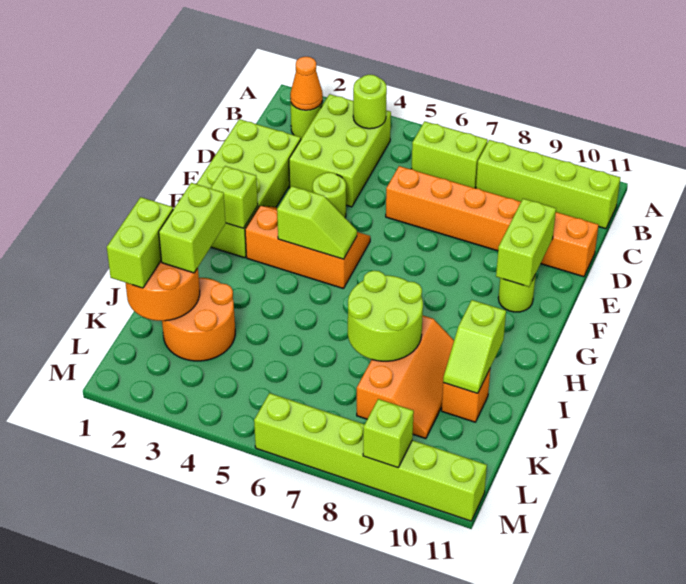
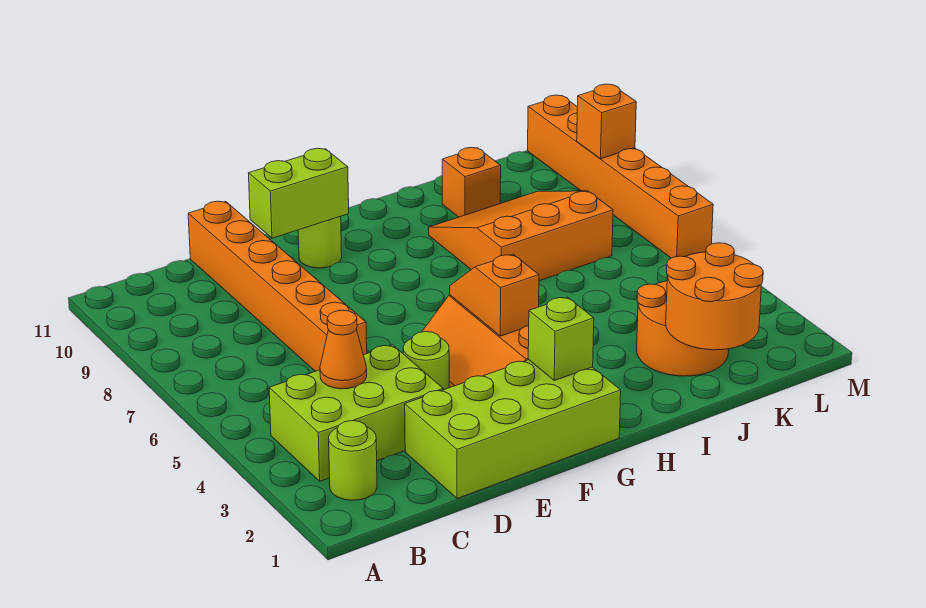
orange 1x1 cone [290,57,323,110] -> orange 1x1 cone moved to [320,310,367,389]
lime 1x1 round brick [353,75,387,129] -> none
lime 1x2 brick [412,121,488,188] -> none
lime 1x4 brick [476,140,620,229] -> none
lime 1x2 slope [277,186,357,259] -> orange 1x2 slope [450,254,539,336]
lime 1x2 brick [159,183,226,273] -> none
lime 2x2 round brick [348,271,423,361] -> none
orange 2x3 slope [357,316,454,439] -> orange 3x3 slope [429,191,613,281]
lime 1x2 slope [443,300,506,393] -> none
lime 1x2 brick [107,197,173,288] -> none
lime 1x6 brick [254,393,487,521] -> orange 1x6 brick [528,95,713,258]
lime 1x1 brick [363,399,414,468] -> orange 1x1 brick [577,84,636,159]

